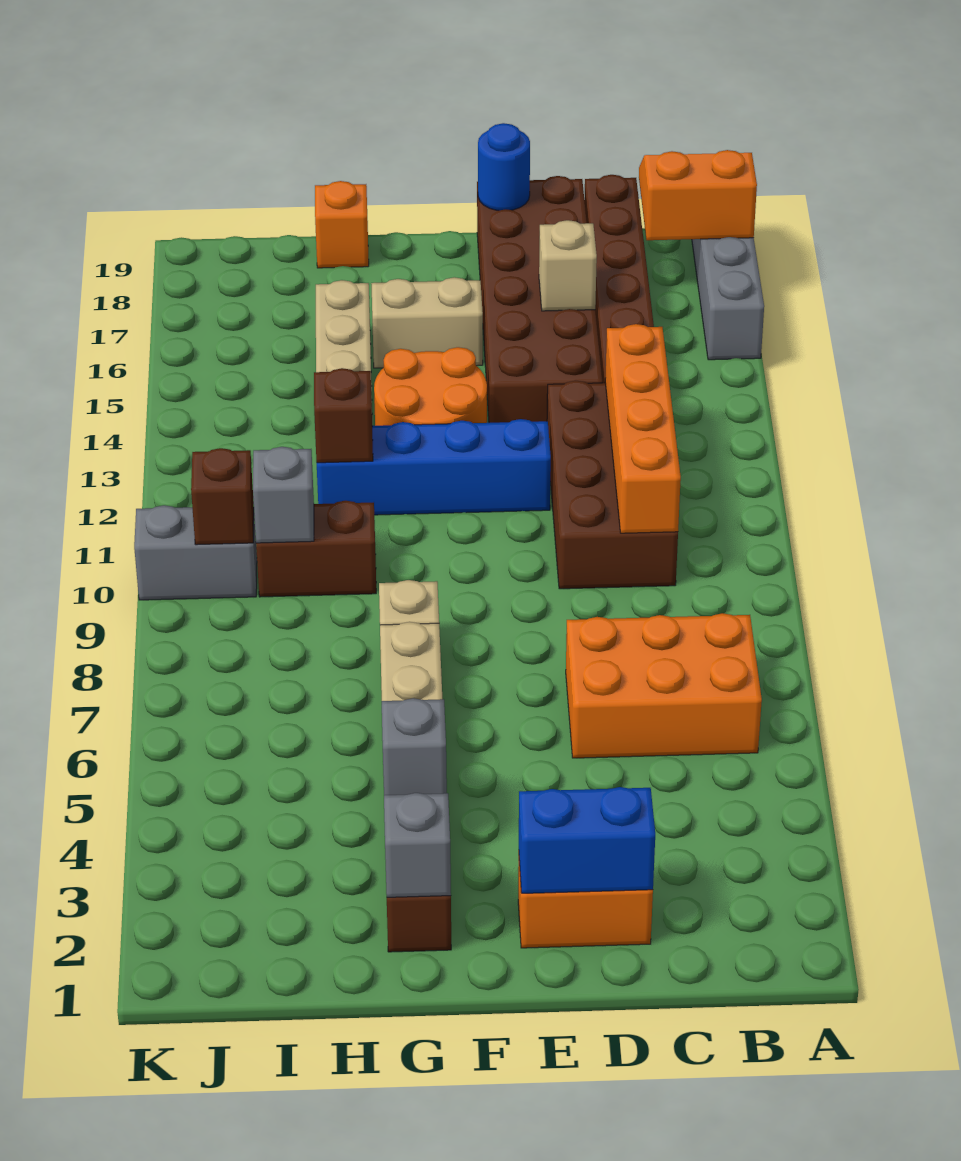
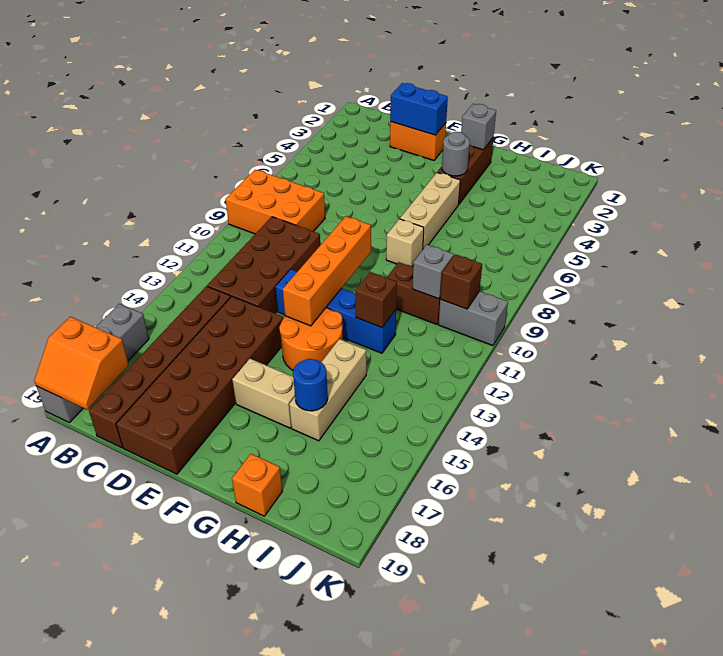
orange 2x3 brick [566,613,762,758] -> orange 2x3 brick moved to [225,170,325,234]
orange 1x4 brick [605,324,681,533] -> orange 1x4 brick moved to [283,216,371,326]
tan 1x1 brick [539,220,597,311] -> none
blue 1x1 round brick [478,123,530,211] -> blue 1x1 round brick moved to [293,359,328,411]
grey 1x1 brick [382,698,447,795] -> grey 1x1 round brick [442,132,470,176]

